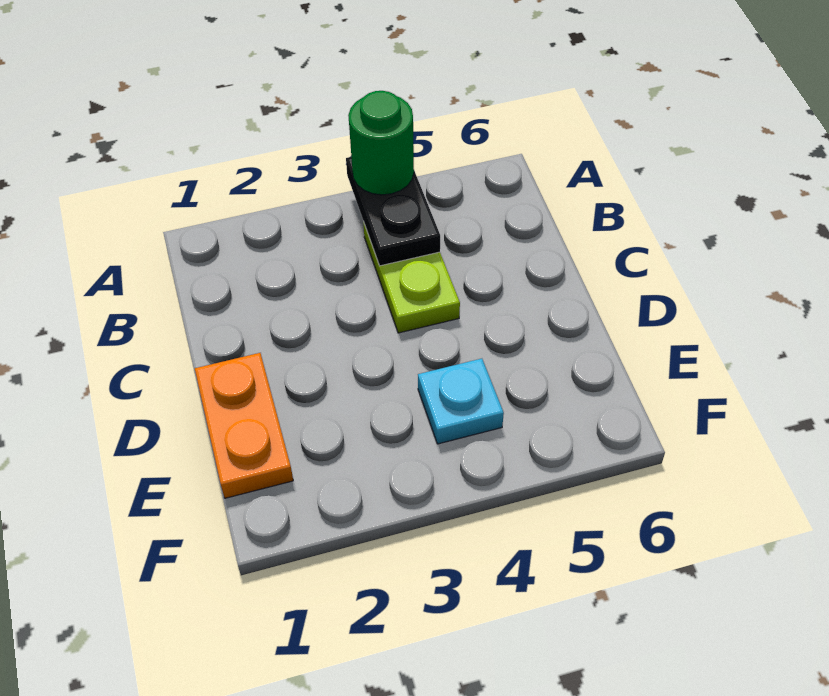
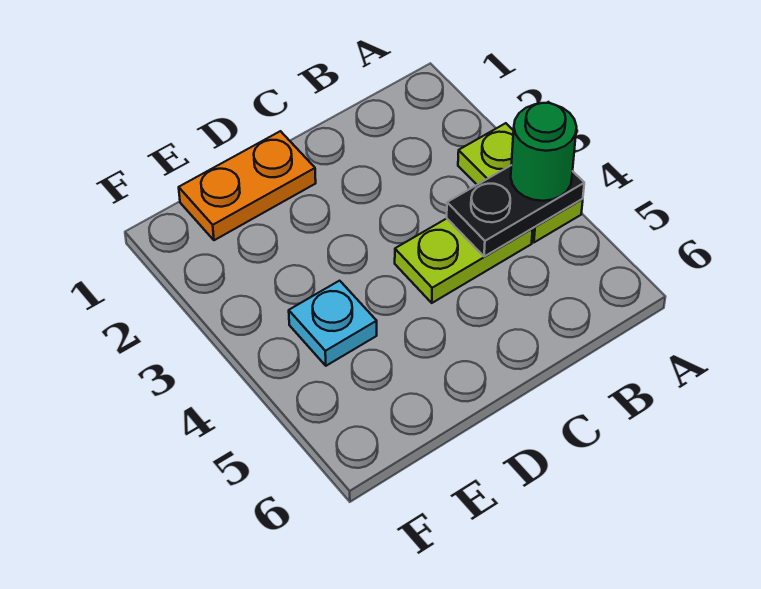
none -> lime 1x2 plate [458,123,583,242]

